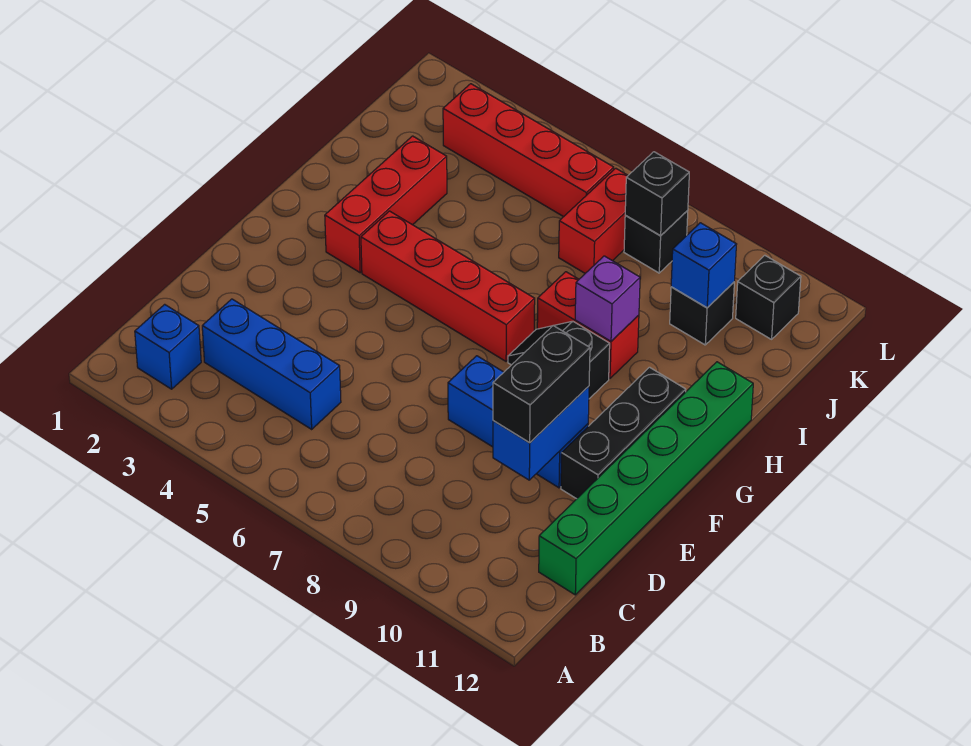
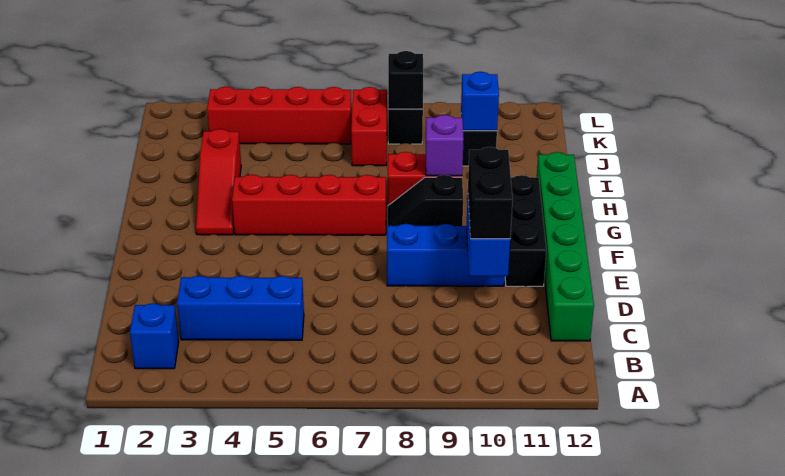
red 1x3 brick [325,136,447,273] -> red 1x3 slope [196,129,241,235]
black 1x1 brick [736,255,801,339] -> none

